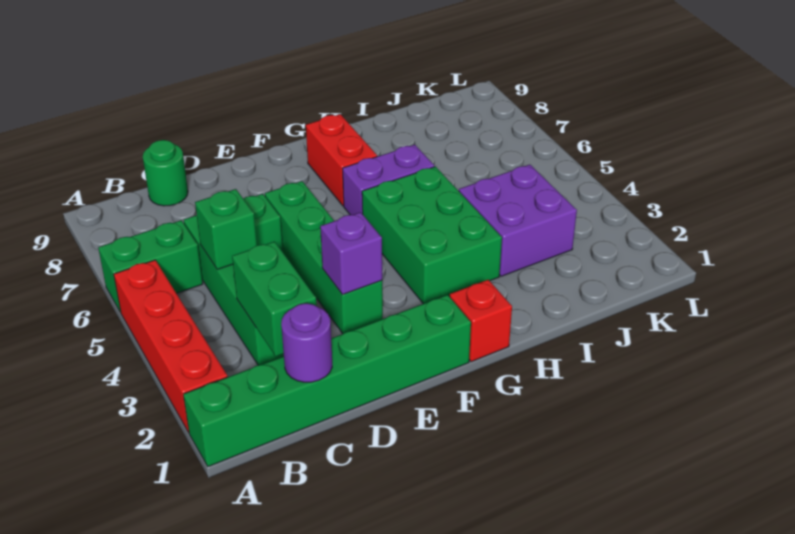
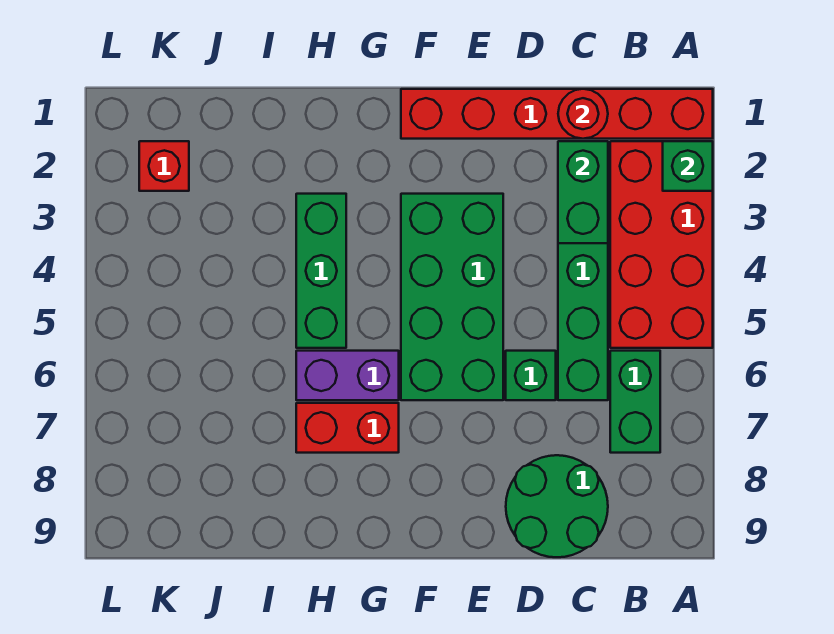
green 1x6 brick [183,295,471,467] -> red 1x6 brick [401,89,713,139]
red 1x4 brick [114,260,228,433] -> red 2x4 brick [610,141,713,348]
green 1x2 brick [98,220,203,313] -> green 1x2 brick turned to [610,351,660,453]
purple 1x1 round brick [281,303,332,382] -> red 1x1 round brick [558,89,608,139]
green 1x1 brick [195,189,257,269] -> green 1x1 brick moved to [663,141,713,191]
green 1x1 round brick [143,140,188,206] -> green 2x2 round brick [506,455,608,557]
green 1x4 brick [265,181,383,334] -> green 2x4 brick [401,194,503,400]
purple 1x1 brick [320,212,382,295] -> none
red 1x1 brick [450,280,512,362] -> red 1x1 brick moved to [139,141,189,191]
green 2x3 brick [362,167,502,304] -> green 1x3 brick [296,194,346,348]
red 1x2 brick [306,114,377,206] -> red 1x2 brick turned to [296,403,399,453]
purple 2x2 brick [459,165,577,276] -> none

